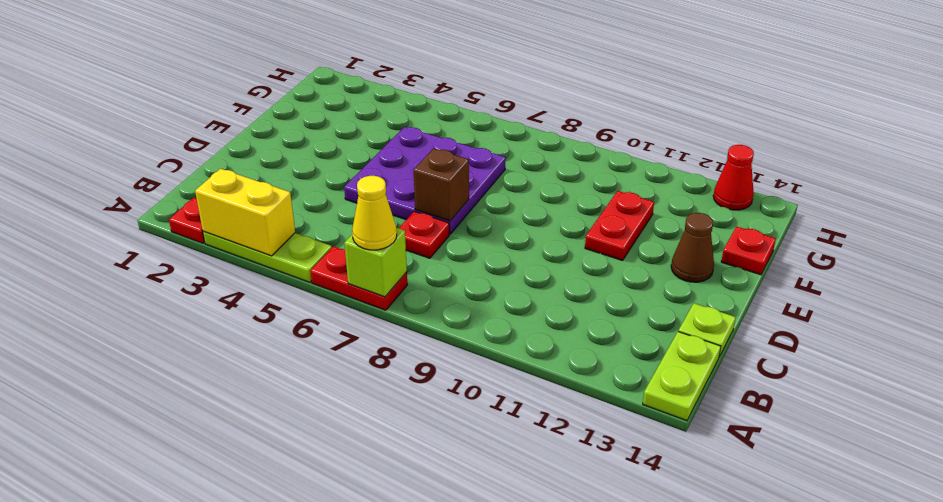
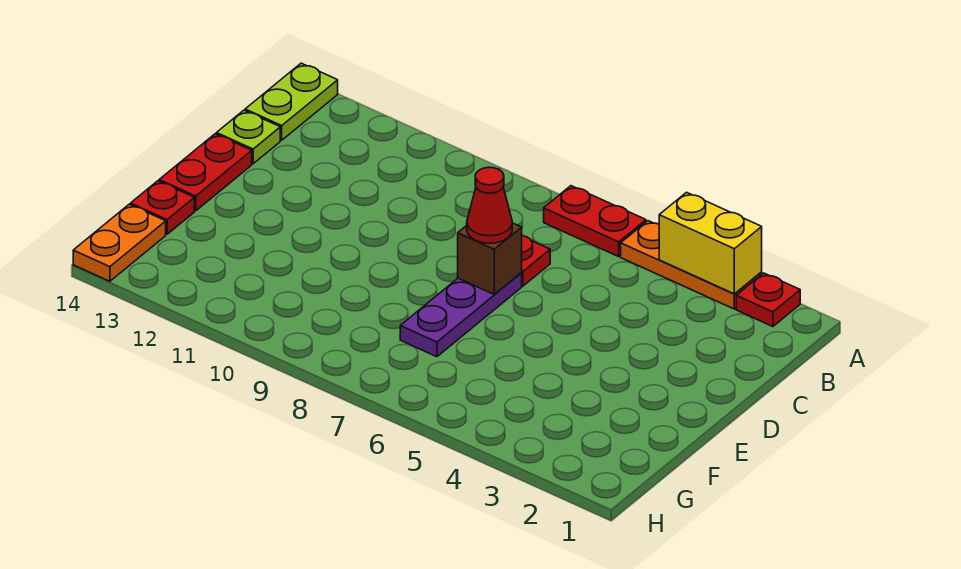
lime 1x3 plate [203,231,332,282] -> orange 1x3 plate [621,221,762,309]
lime 1x1 brick [344,228,407,297] -> none
yellow 1x1 cone [352,176,397,250] -> none
purple 3x3 plate [344,127,506,234] -> purple 1x3 plate [400,273,522,357]
red 1x2 plate [585,191,654,260] -> red 1x2 plate moved to [159,134,252,211]
brown 1x1 cone [671,213,714,282] -> none
none -> orange 1x2 plate [73,204,166,281]
red 1x1 cone [713,145,754,210] -> red 1x1 cone moved to [467,167,512,243]

